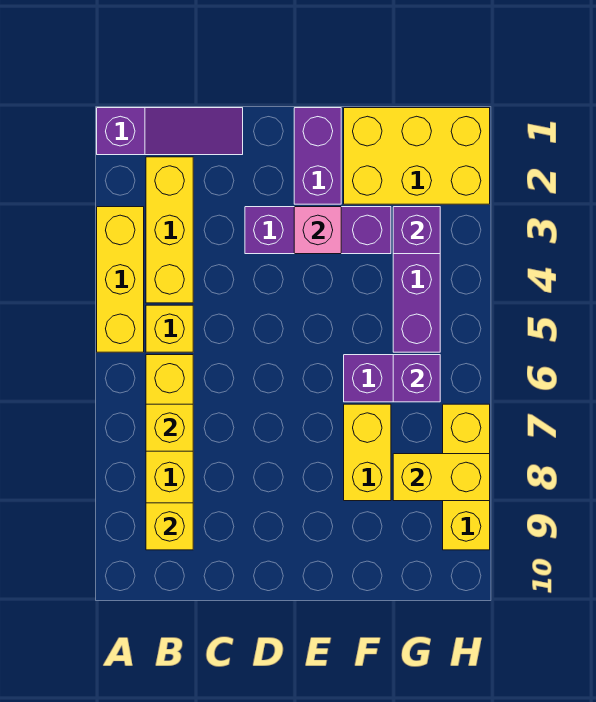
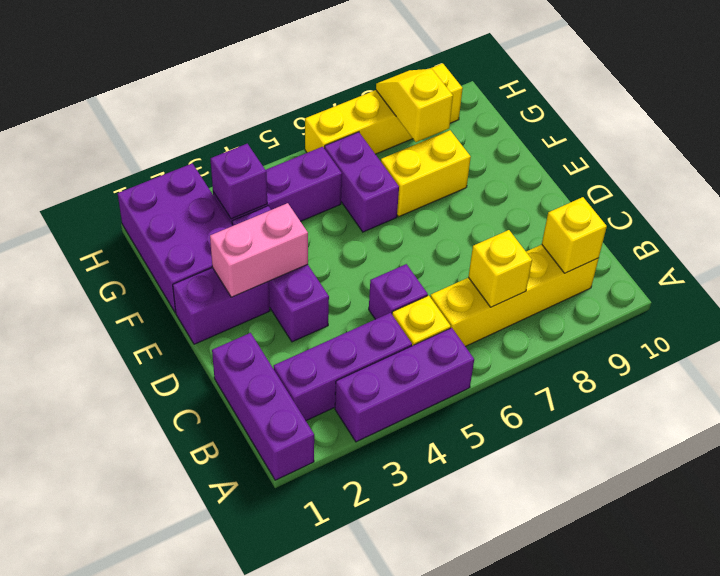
purple 1x3 slope [97,108,243,155] -> purple 1x3 brick [212,333,314,480]
yellow 1x3 brick [97,207,144,352] -> purple 1x3 brick [335,328,474,442]
yellow 1x3 brick [146,157,193,303] -> purple 1x3 brick [274,313,412,421]
pink 1x1 brick [294,207,341,254] -> pink 1x2 brick [210,203,308,297]
yellow 2x3 brick [344,108,490,204] -> purple 2x3 brick [118,163,233,313]
purple 1x1 brick [393,355,440,402] -> purple 1x1 brick moved to [369,264,428,319]
yellow 1x2 brick [393,454,490,501] -> yellow 1x2 slope [376,69,453,142]
yellow 1x3 brick [443,404,490,550] -> yellow 1x4 brick [305,63,463,154]

